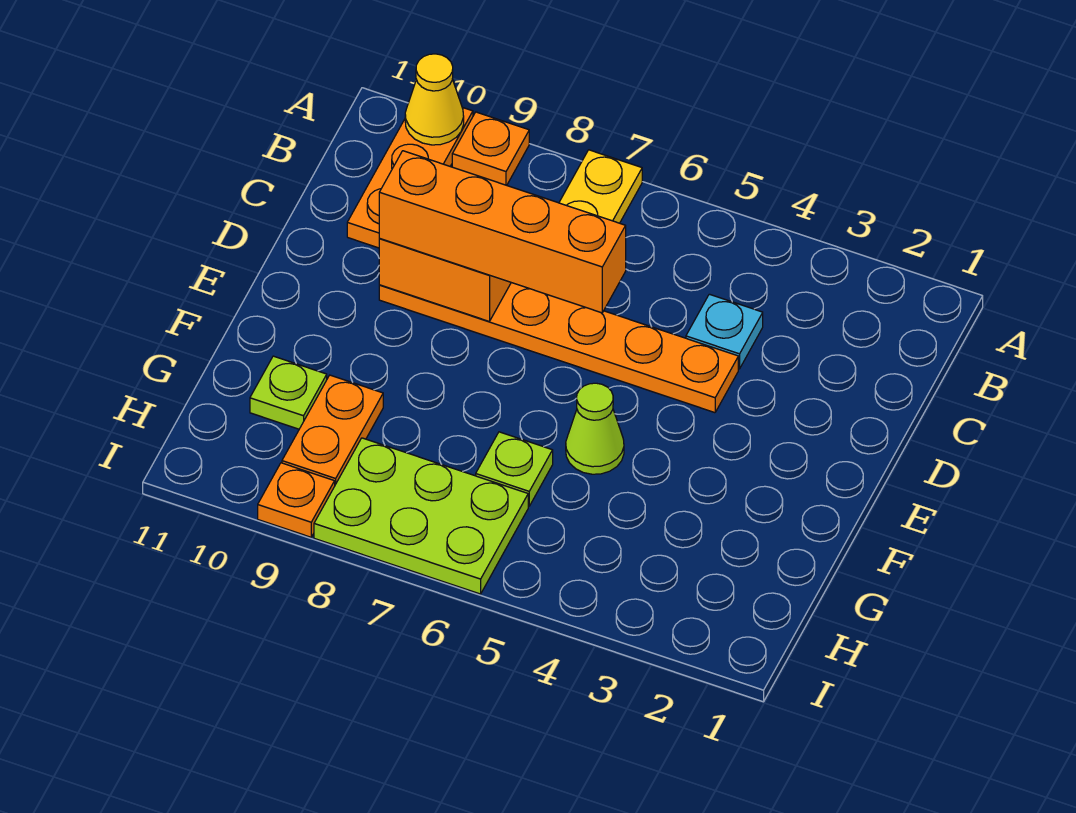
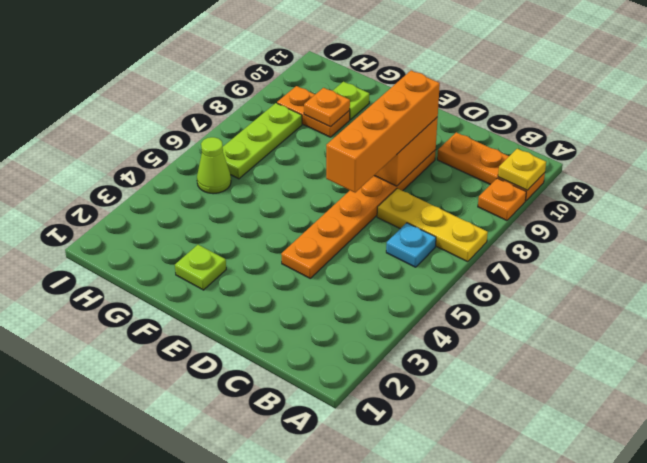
yellow 1x1 cone [405,54,464,145] -> yellow 1x1 plate [498,149,546,190]
cyan 1x1 plate [686,294,763,369] -> cyan 1x1 plate moved to [386,223,436,267]
lime 1x1 cone [566,383,624,474] -> lime 1x1 cone moved to [197,137,231,194]
lime 1x1 plate [476,432,553,506] -> lime 1x1 plate moved to [175,245,226,290]
lime 2x3 plate [314,438,528,594] -> lime 1x3 plate [223,103,302,179]
orange 1x1 plate [258,463,335,537] -> orange 1x1 plate moved to [304,88,350,127]

